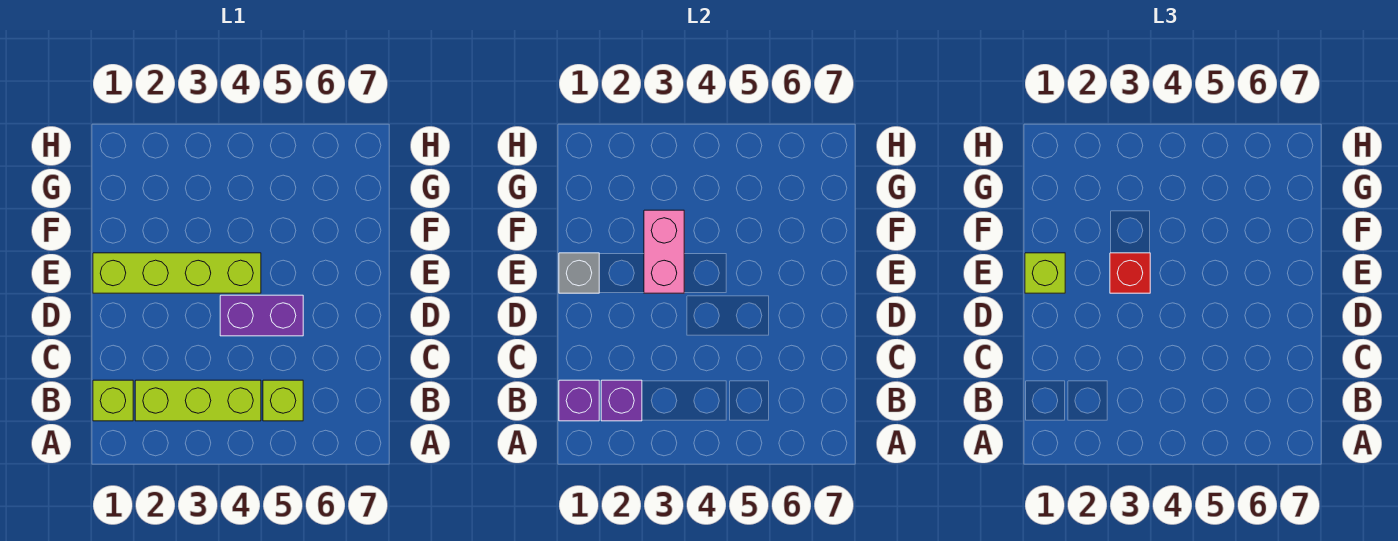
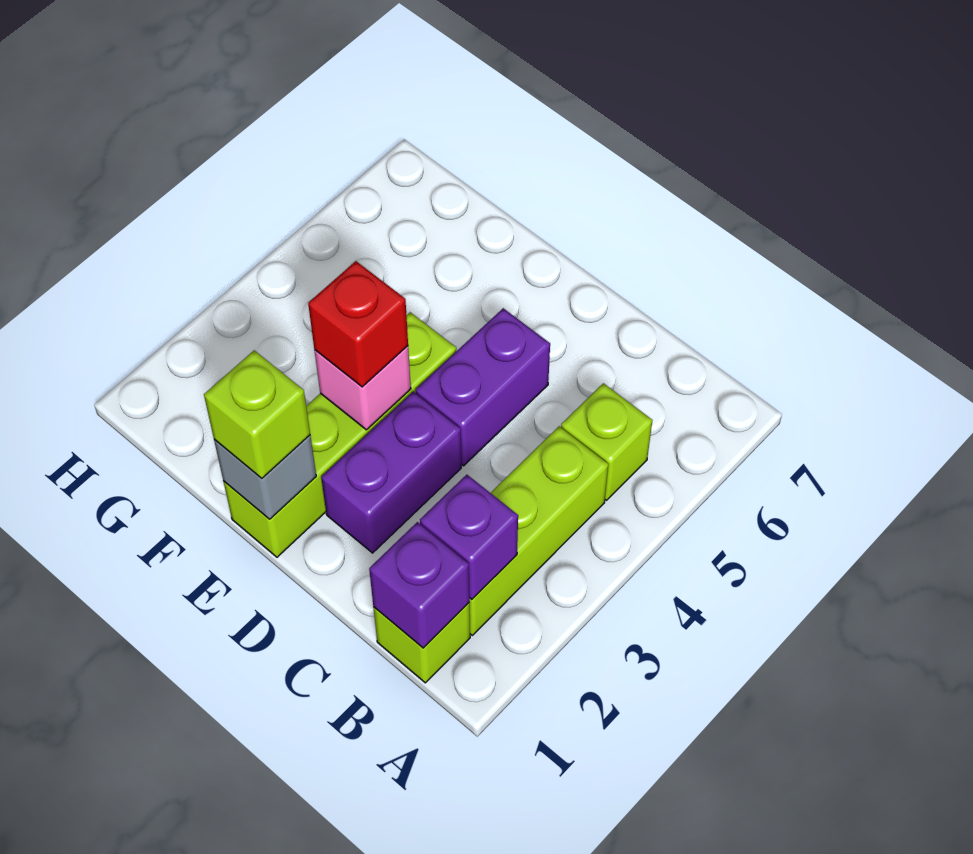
none -> purple 1x2 brick [321,392,461,553]
pink 1x2 brick [644,210,684,293] -> pink 1x1 brick [314,346,411,430]

